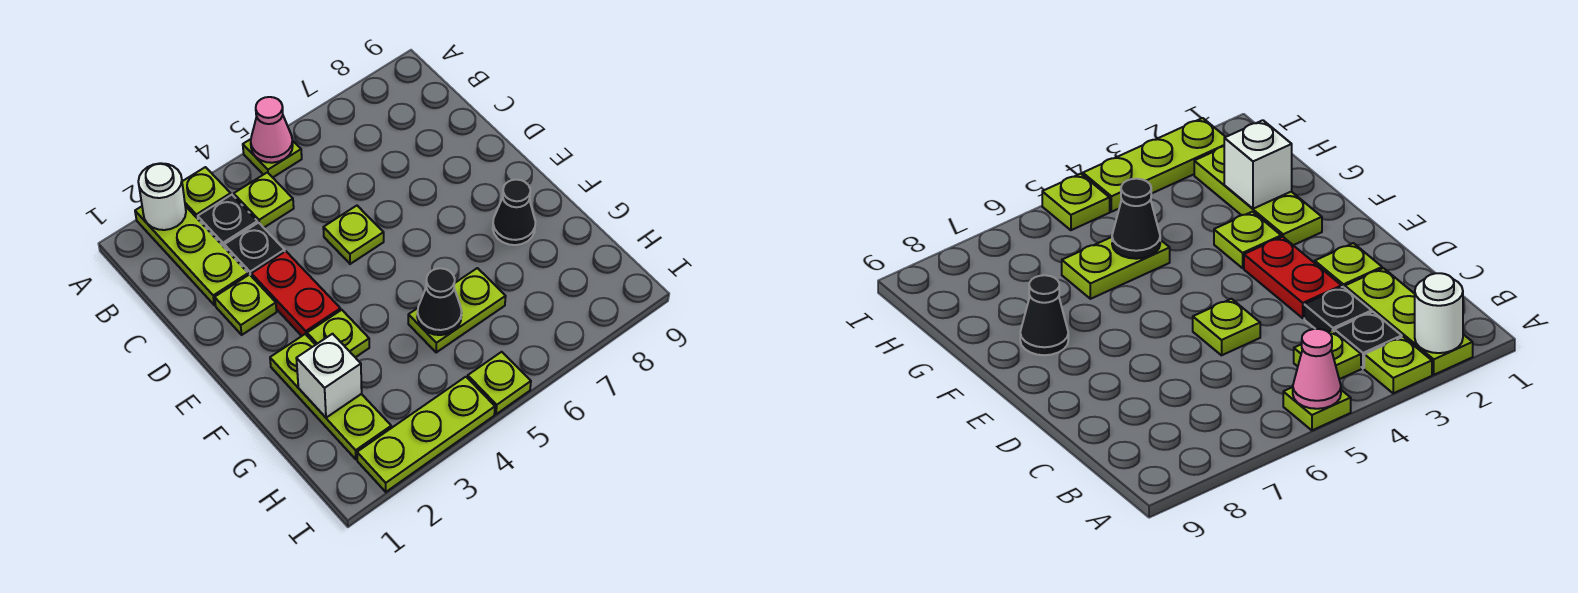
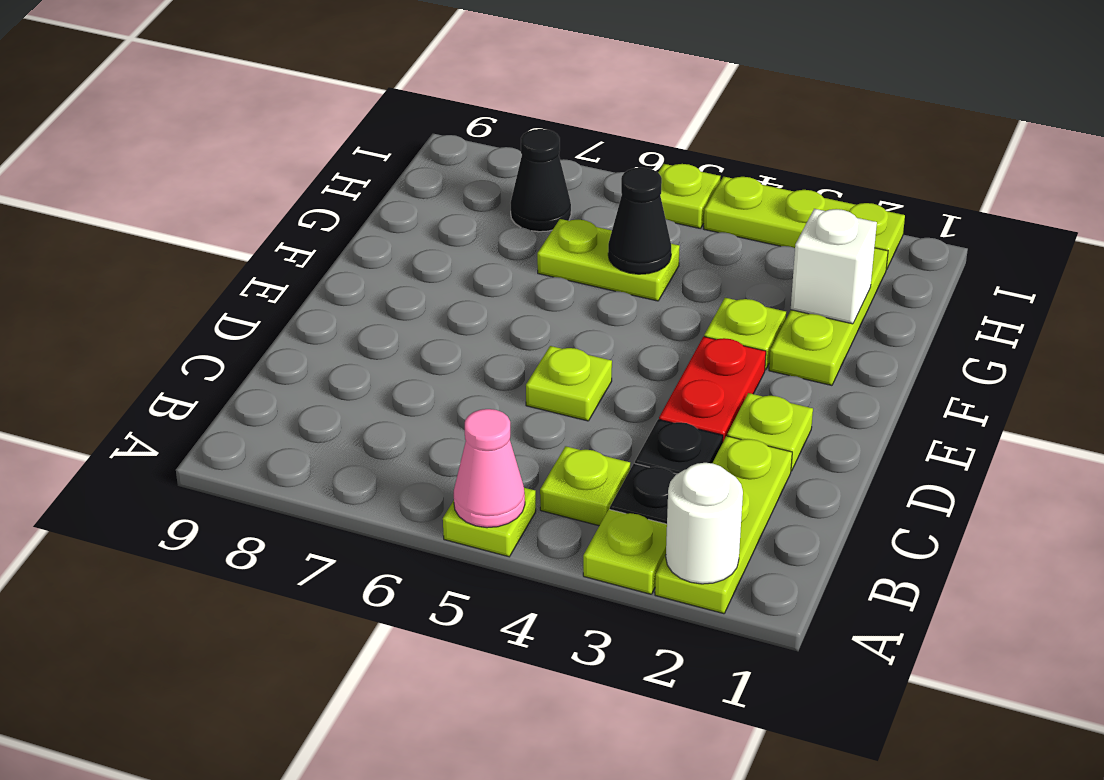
black 1x1 cone [493,180,535,245] -> black 1x1 cone moved to [511,129,571,232]

